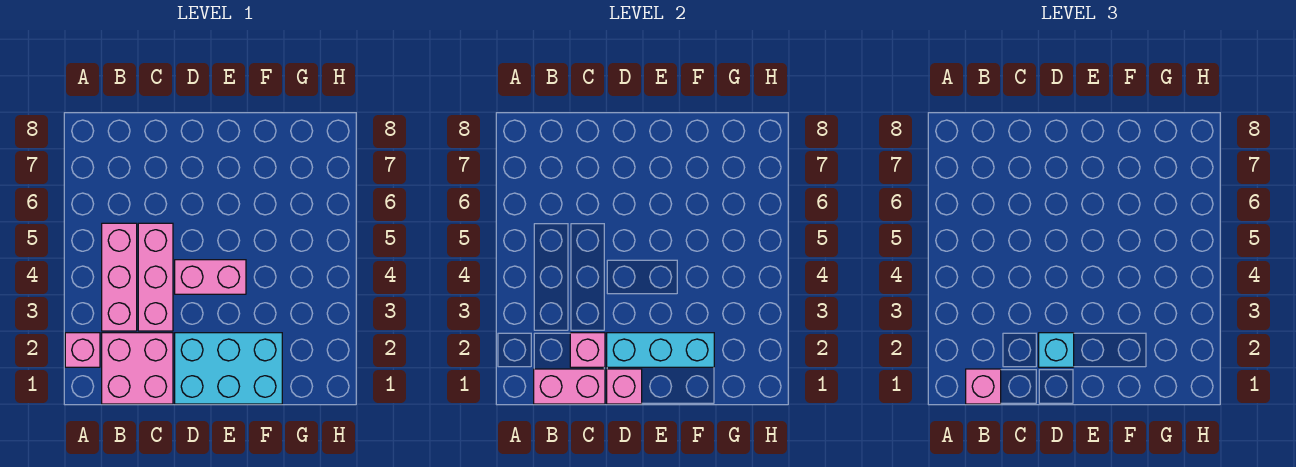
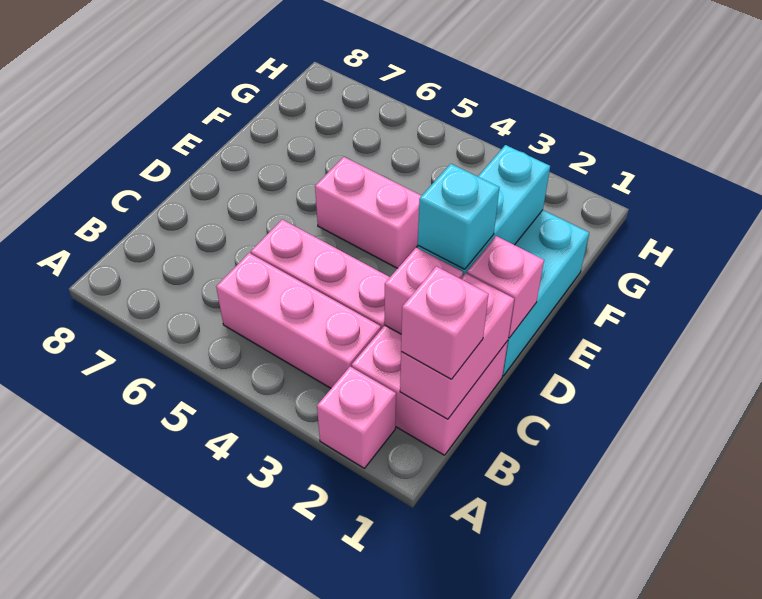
pink 1x2 brick [175,260,246,294] -> pink 1x2 brick turned to [315,157,421,268]

